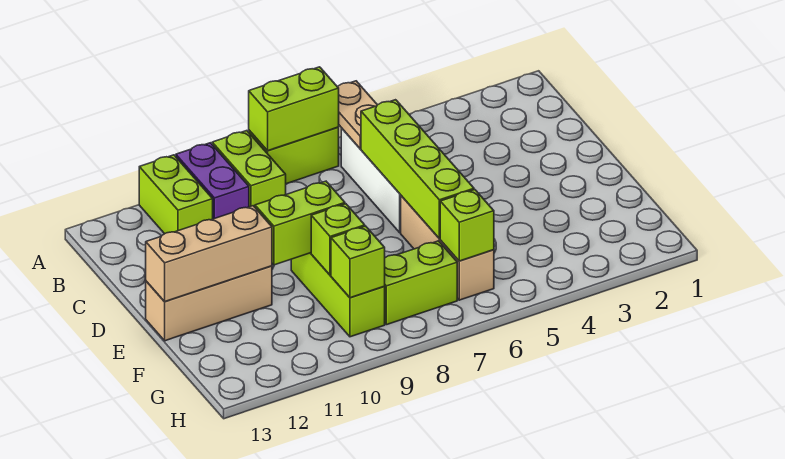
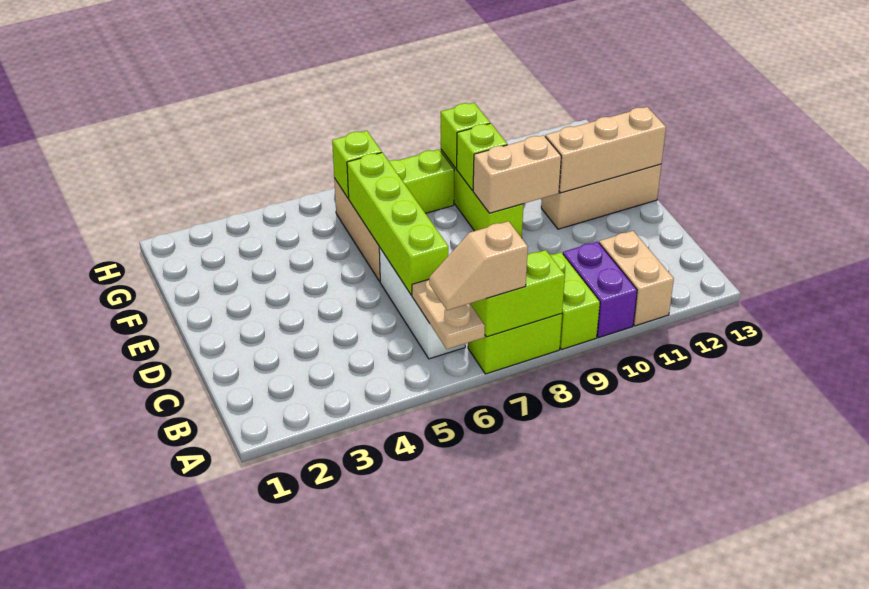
none -> tan 1x2 slope [429,221,528,310]
lime 1x2 brick [139,155,213,234] -> tan 1x2 brick [599,231,674,326]
lime 1x2 brick [255,181,345,265] -> tan 1x2 brick [473,135,561,213]

